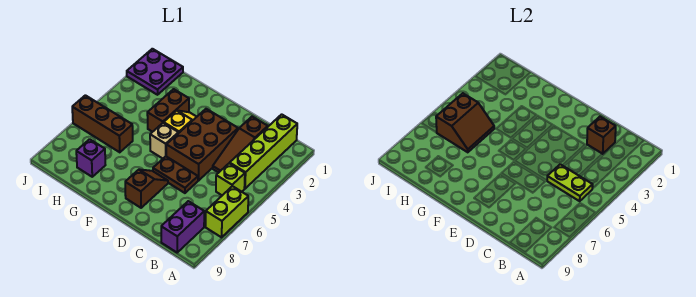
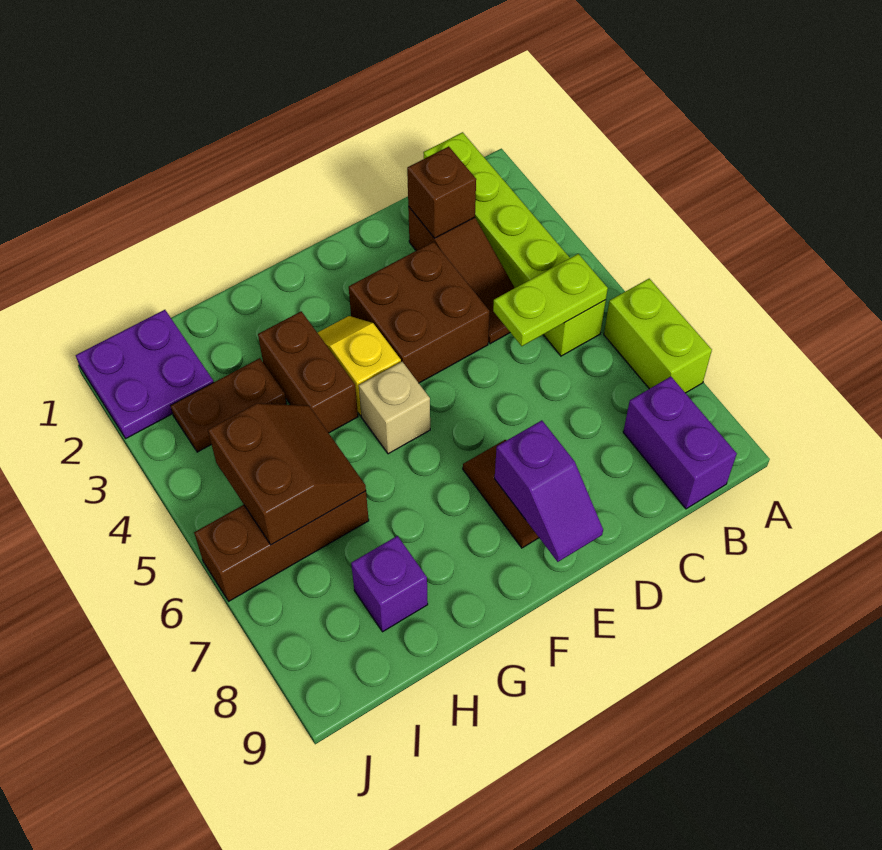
brown 2x3 brick [166,109,238,181] -> brown 2x2 brick [349,242,490,383]
brown 1x2 plate [153,156,198,193] -> brown 1x2 plate moved to [171,358,287,452]
none -> purple 1x2 slope [495,420,603,562]

